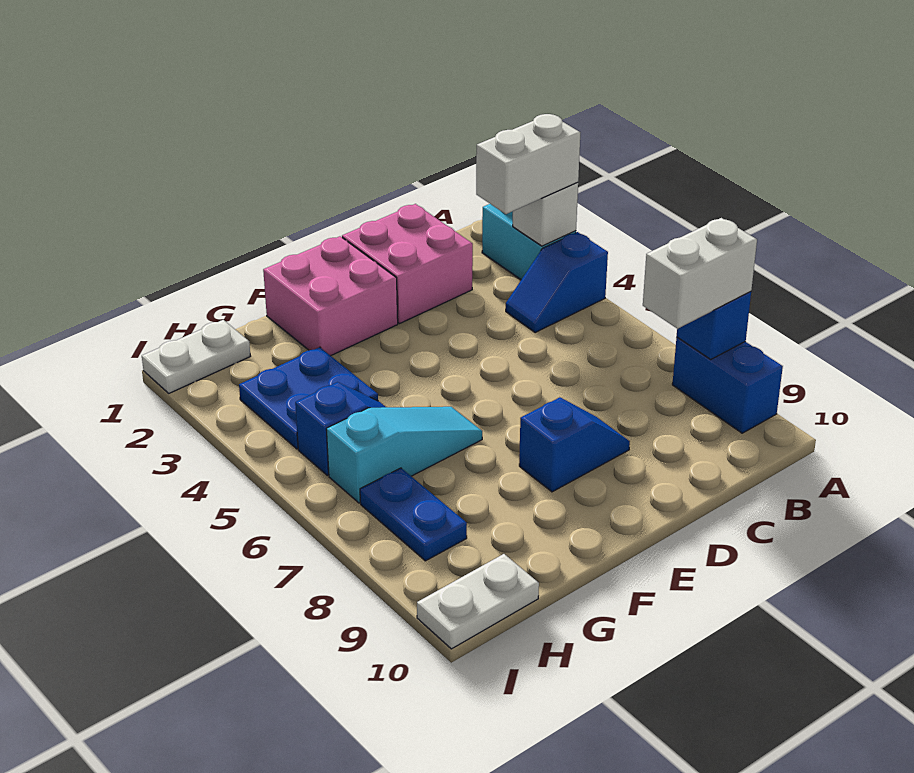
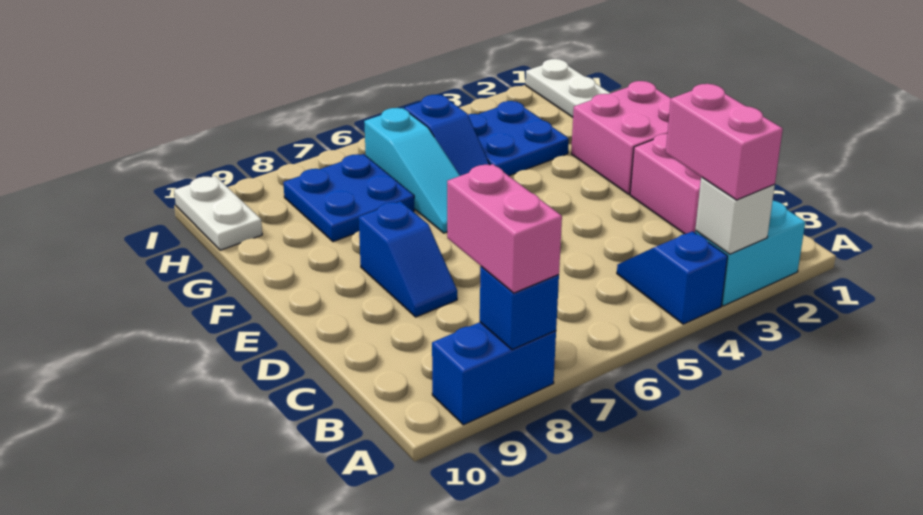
white 1x2 brick [476,114,580,214] -> pink 1x2 brick [666,84,783,200]
white 1x2 brick [643,218,757,329] -> pink 1x2 brick [447,164,562,293]
blue 1x2 plate [360,468,467,561] -> blue 2x2 plate [283,154,414,242]

